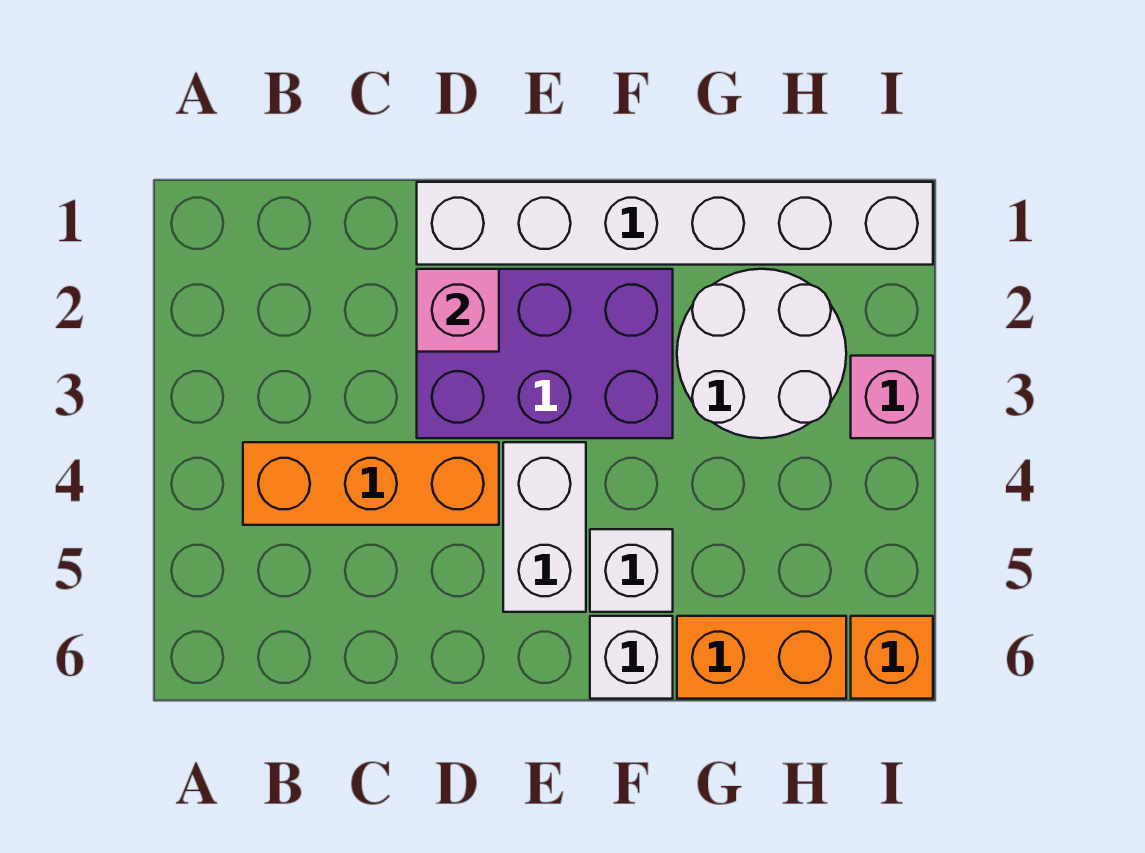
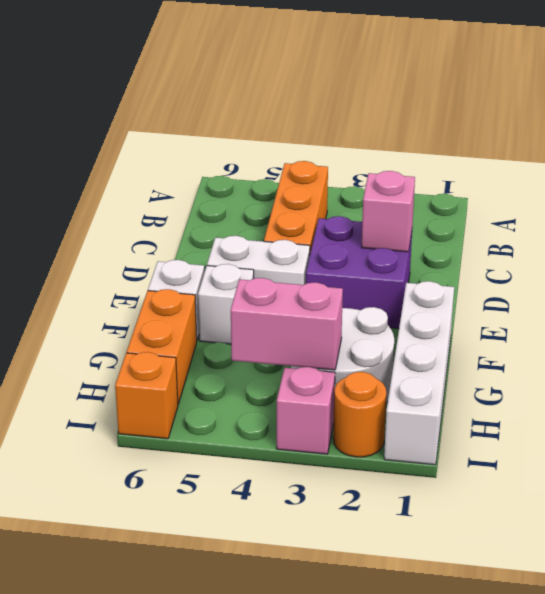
white 1x6 brick [417,182,933,265] -> white 1x4 brick [384,281,454,465]
purple 2x3 brick [417,269,673,438] -> purple 2x2 brick [306,216,412,329]
none -> pink 1x2 brick [231,278,343,370]
none -> orange 1x1 round brick [333,372,386,457]

